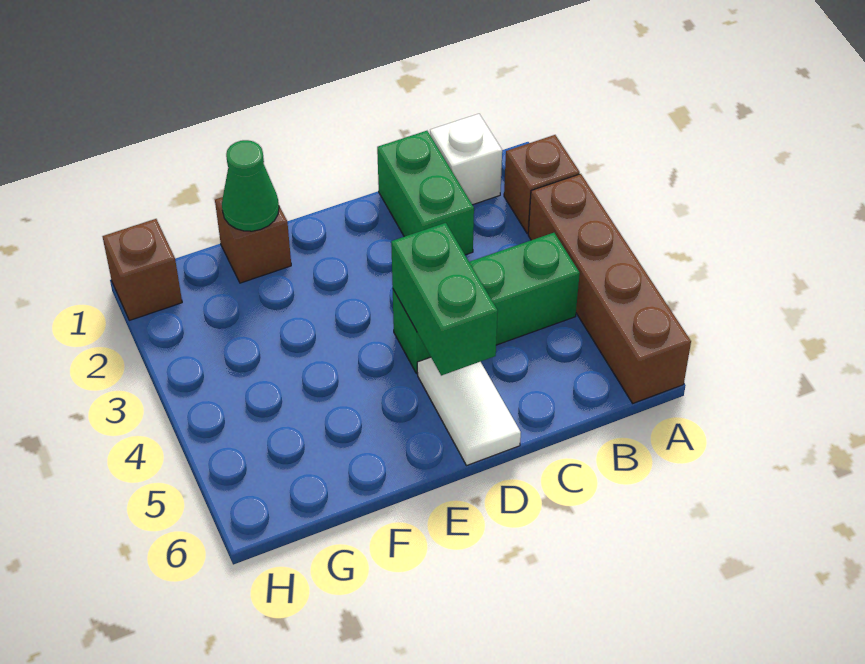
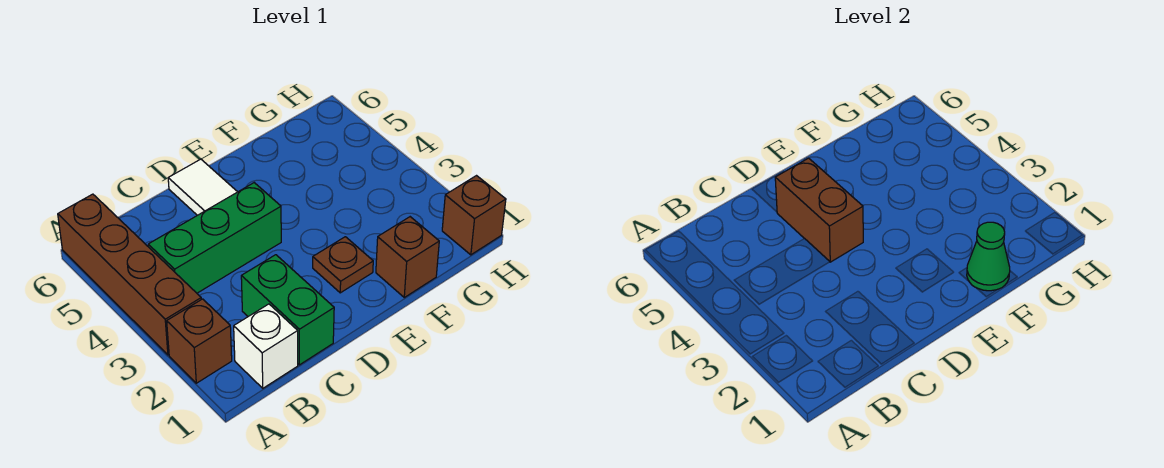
green 1x2 brick [391,223,498,375] -> brown 1x2 brick [775,158,863,262]
none -> brown 1x1 plate [313,237,373,293]

